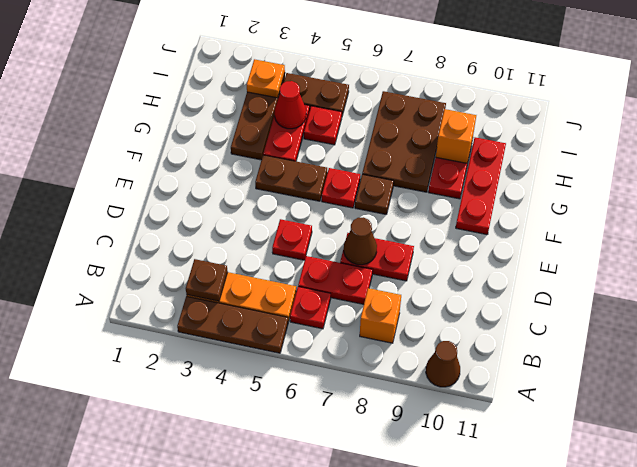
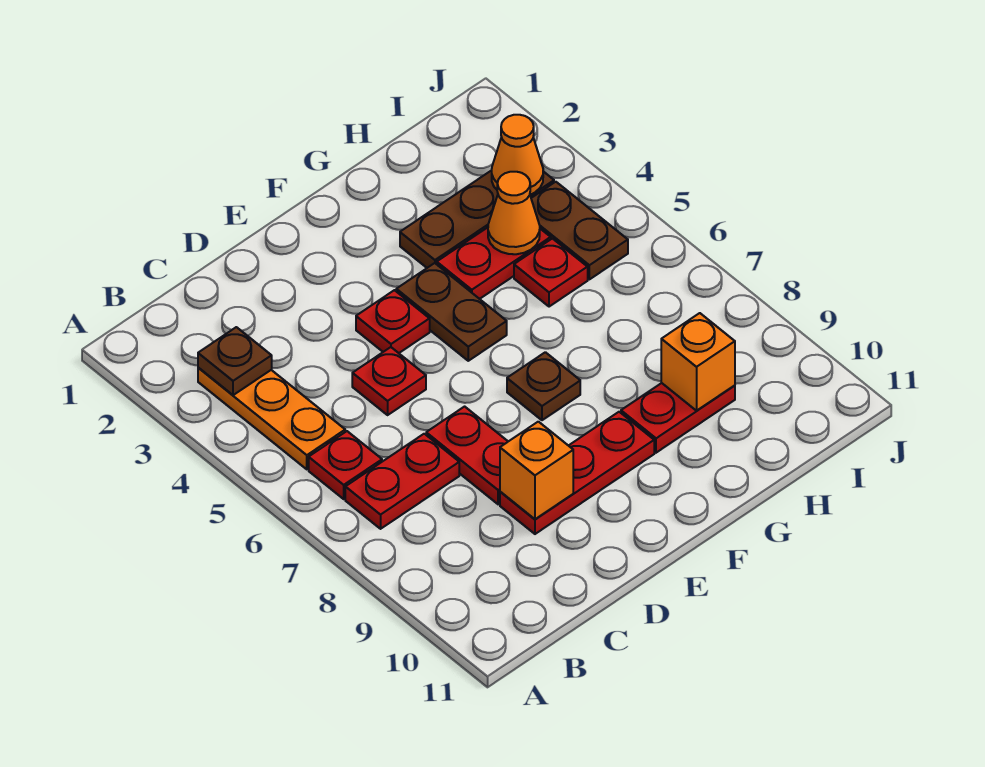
brown 1x3 plate [177,296,288,353] -> none
brown 1x1 cone [426,341,460,387] -> none
orange 1x1 brick [360,288,401,343] -> orange 1x1 brick moved to [500,422,573,519]
red 1x2 plate [298,256,373,304] -> red 1x2 plate turned to [345,434,459,529]
brown 1x1 cone [344,217,377,265] -> none
red 1x1 plate [322,168,360,208] -> red 1x1 plate moved to [356,290,430,353]
red 1x3 plate [456,137,506,235] -> red 1x3 plate moved to [500,412,654,534]
brown 2x3 plate [362,91,446,192] -> none
red 1x1 cone [275,81,306,129] -> orange 1x1 cone [488,172,540,254]
orange 1x1 plate [247,59,285,98] -> orange 1x1 cone [492,115,543,195]

